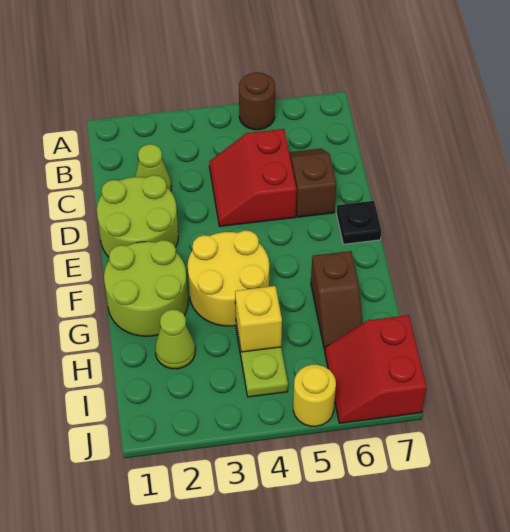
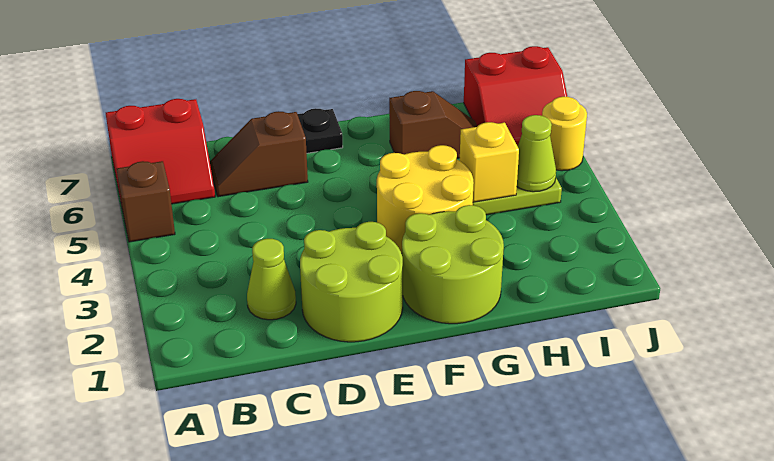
brown 1x1 round brick [239,72,275,130] -> brown 1x1 brick [117,161,175,242]
red 2x2 slope [209,129,297,226] -> red 2x2 slope moved to [106,99,215,205]
lime 1x1 cone [155,309,195,369] -> lime 1x1 cone moved to [517,115,556,192]

